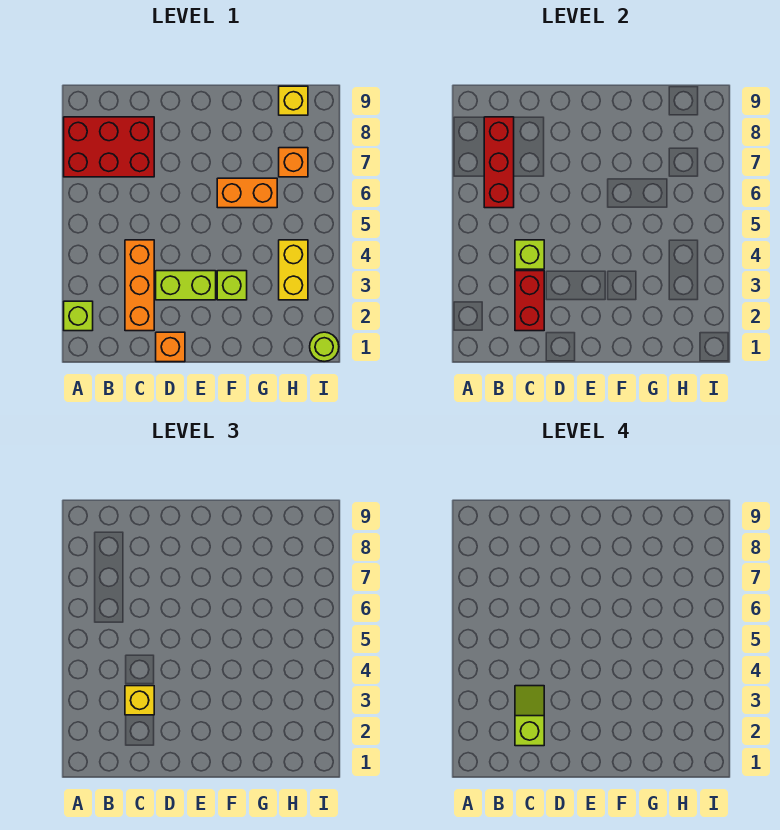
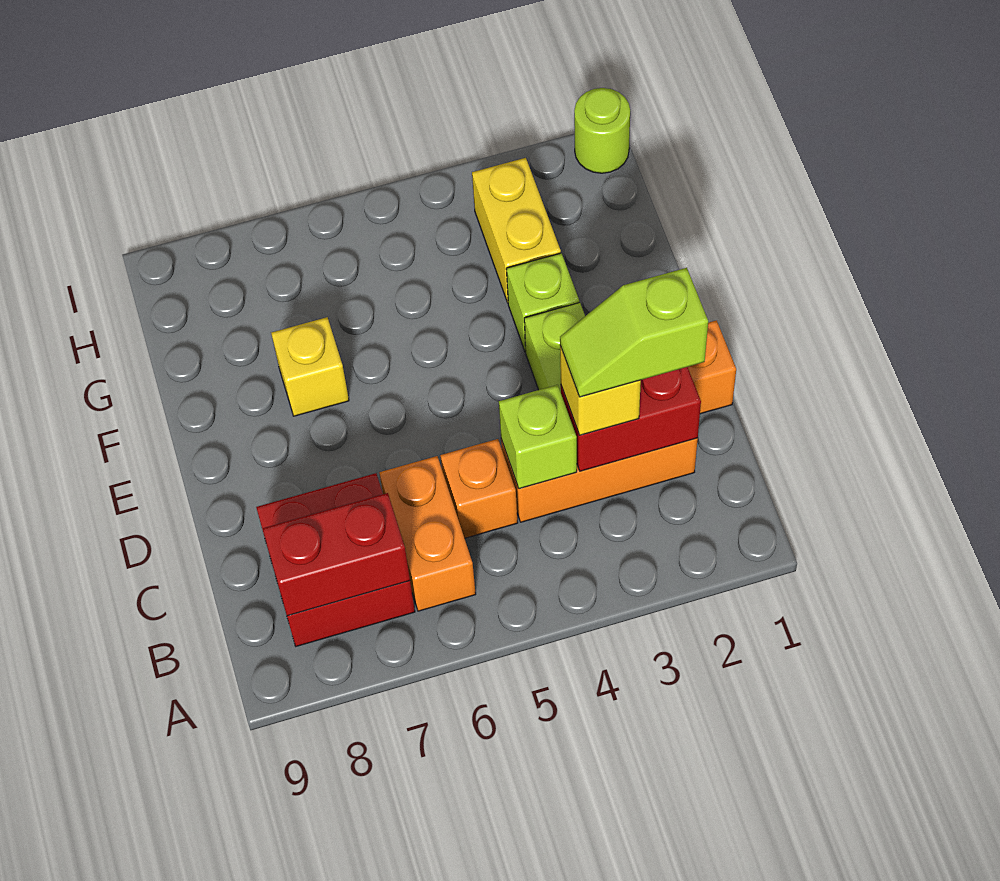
lime 1x1 brick [64,301,93,331] -> none
red 2x3 brick [64,117,154,177] -> red 2x2 brick [256,473,415,646]
red 1x3 brick [484,117,514,208] -> red 1x2 brick [263,493,410,616]
orange 1x2 brick [217,178,277,208] -> orange 1x2 brick moved to [379,456,476,611]
yellow 1x2 brick [279,240,308,300] -> yellow 1x2 brick turned to [472,158,561,303]
orange 1x1 brick [279,148,308,177] -> orange 1x1 brick moved to [440,439,518,538]
yellow 1x1 brick [279,86,308,115] -> yellow 1x1 brick moved to [271,317,349,416]

